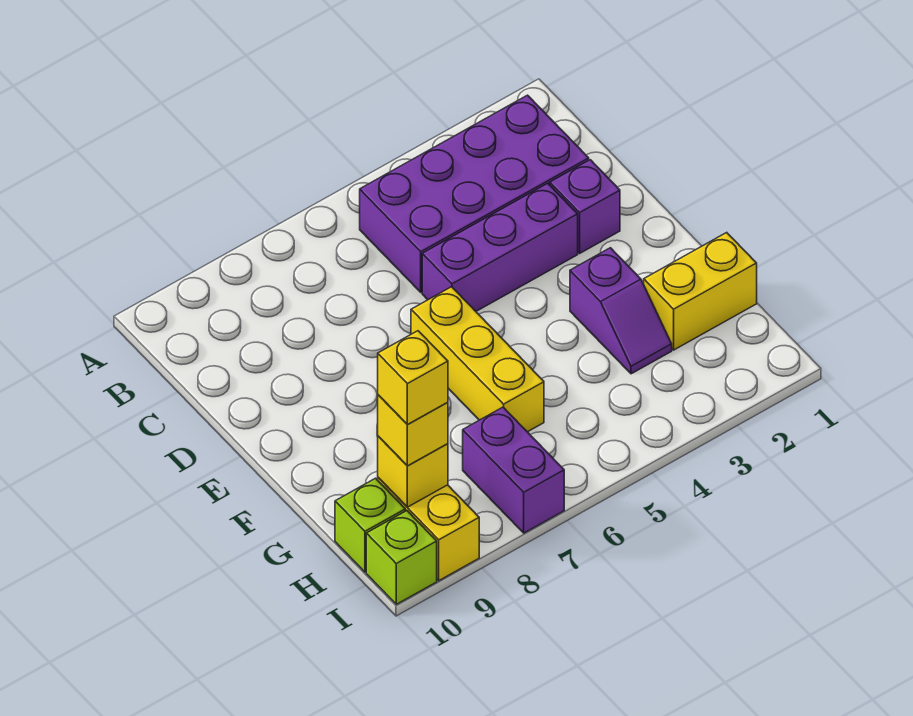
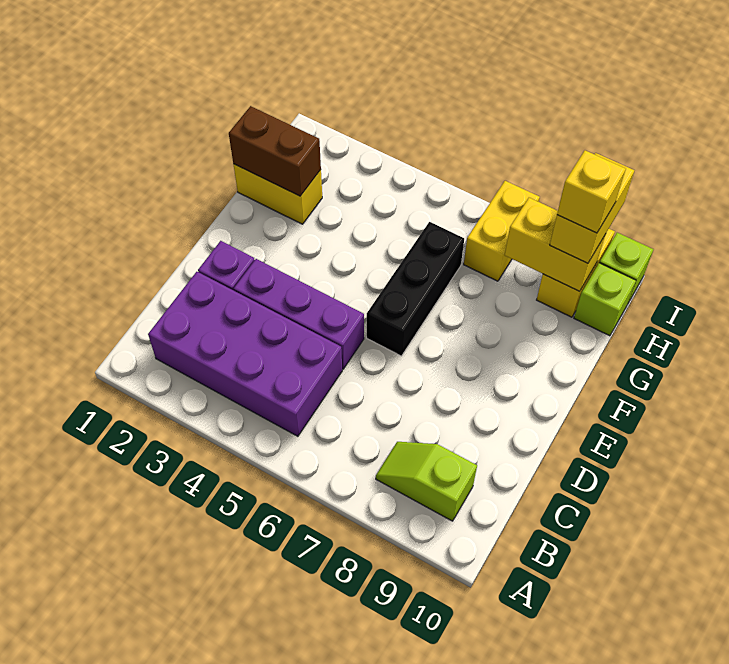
none -> lime 1x2 slope [376,442,477,521]
yellow 1x3 brick [411,287,544,432] -> black 1x3 brick [367,222,464,356]
purple 1x2 slope [570,248,672,374] -> none
none -> brown 1x2 brick [229,106,321,196]
purple 1x2 brick [463,407,564,533] -> yellow 1x2 brick [464,181,540,281]
yellow 1x1 brick [378,436,448,507] -> yellow 1x2 brick [505,198,606,291]
yellow 1x1 brick [378,395,448,466] -> yellow 1x2 brick [550,153,634,263]

